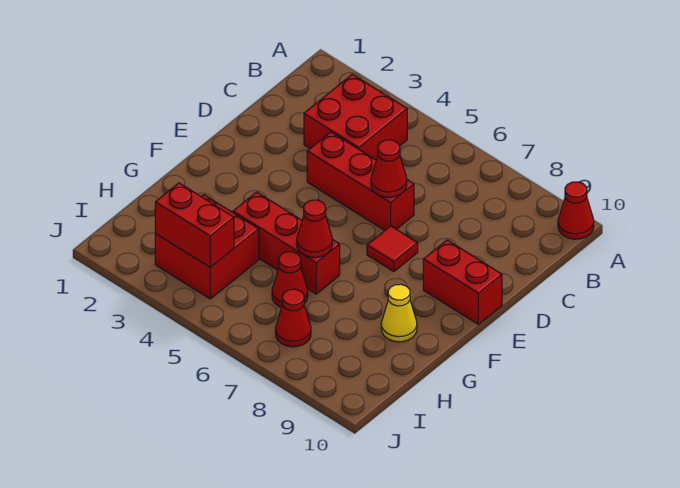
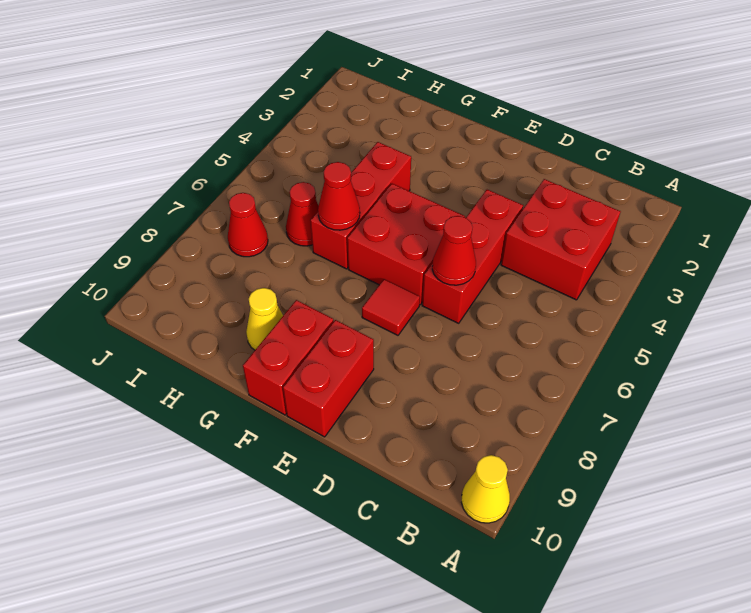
red 1x1 cone [558,182,594,239] -> yellow 1x1 cone [461,455,510,523]
red 2x2 brick [155,195,259,299] -> red 2x2 brick moved to [347,184,465,305]
red 1x2 brick [155,183,234,267] -> red 1x2 brick moved to [243,300,334,415]

